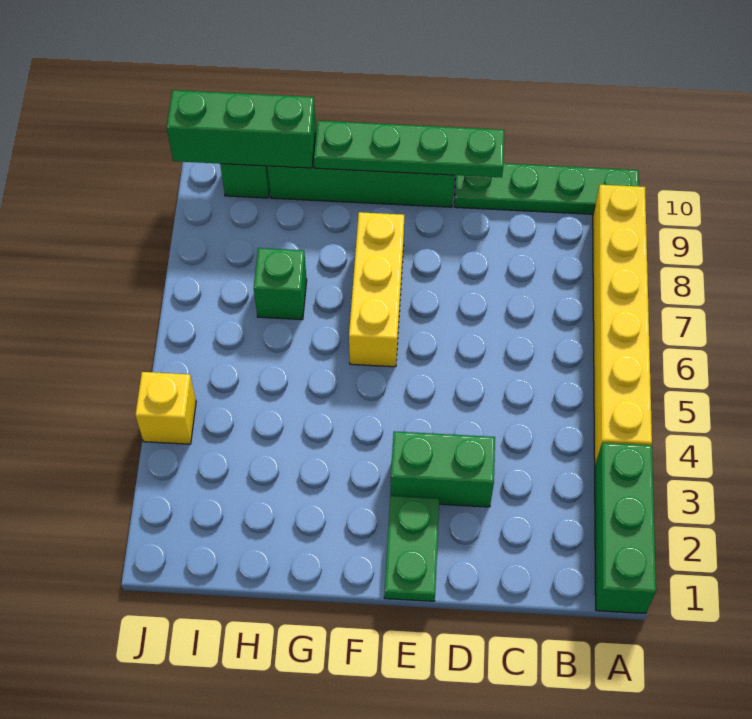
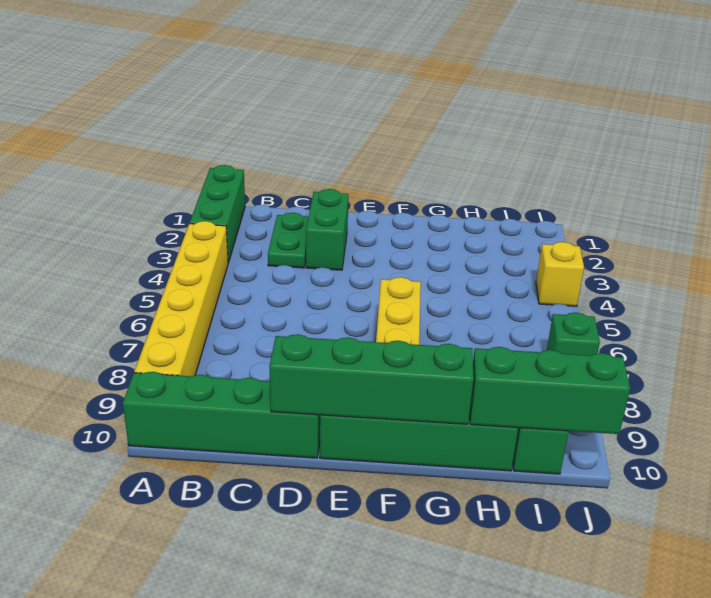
green 1x4 plate [454,163,639,214] -> green 1x4 brick [123,372,320,458]
green 1x2 brick [390,431,495,507] -> green 1x2 brick turned to [306,189,348,270]
green 1x4 plate [314,121,504,177] -> green 1x4 brick [269,334,474,424]
green 1x2 plate [384,496,439,601] -> green 1x2 plate moved to [268,213,308,268]
green 1x1 brick [254,248,307,320] -> green 1x1 brick moved to [547,312,600,355]

